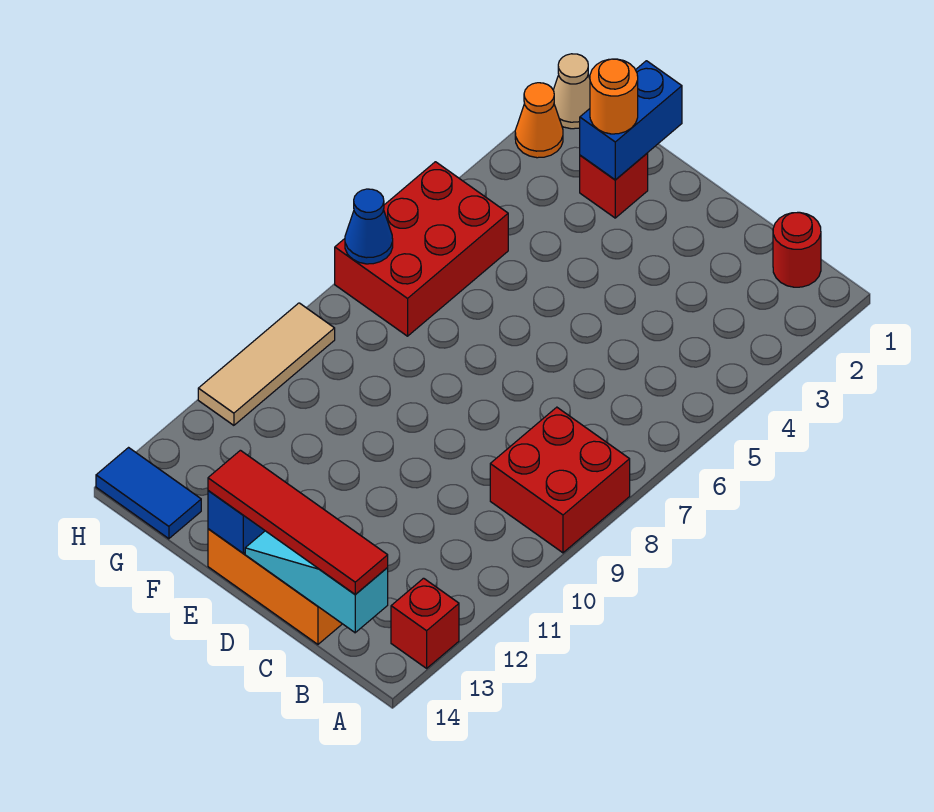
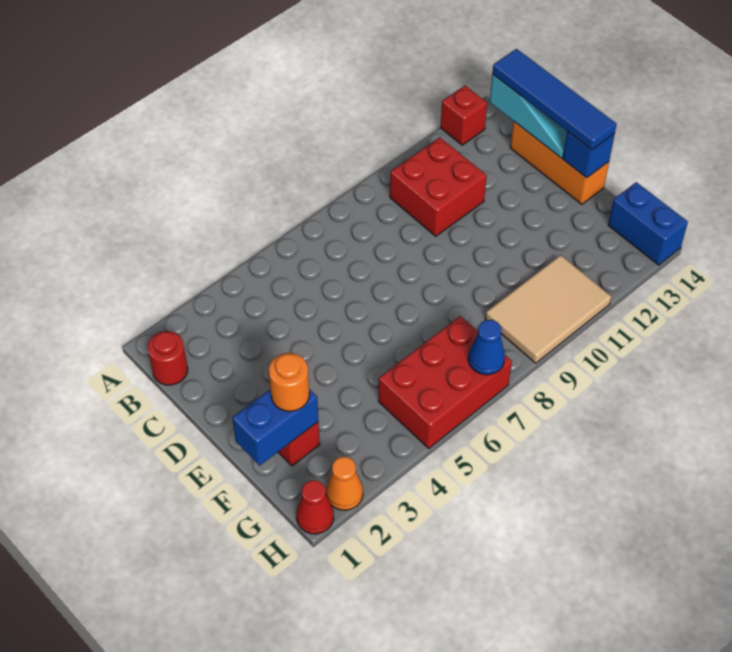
red 2x2 brick [490,407,630,553] -> red 2x2 brick moved to [390,137,487,236]
red 1x4 tile [208,450,388,594] -> blue 1x4 tile [492,49,617,150]
blue 1x2 tile [96,448,201,539] -> blue 1x2 brick [608,182,688,265]
tan 1x1 cone [553,54,590,129] -> red 1x1 cone [296,480,334,534]
tan 1x3 tile [198,303,335,425] -> tan 2x3 tile [485,255,611,363]

